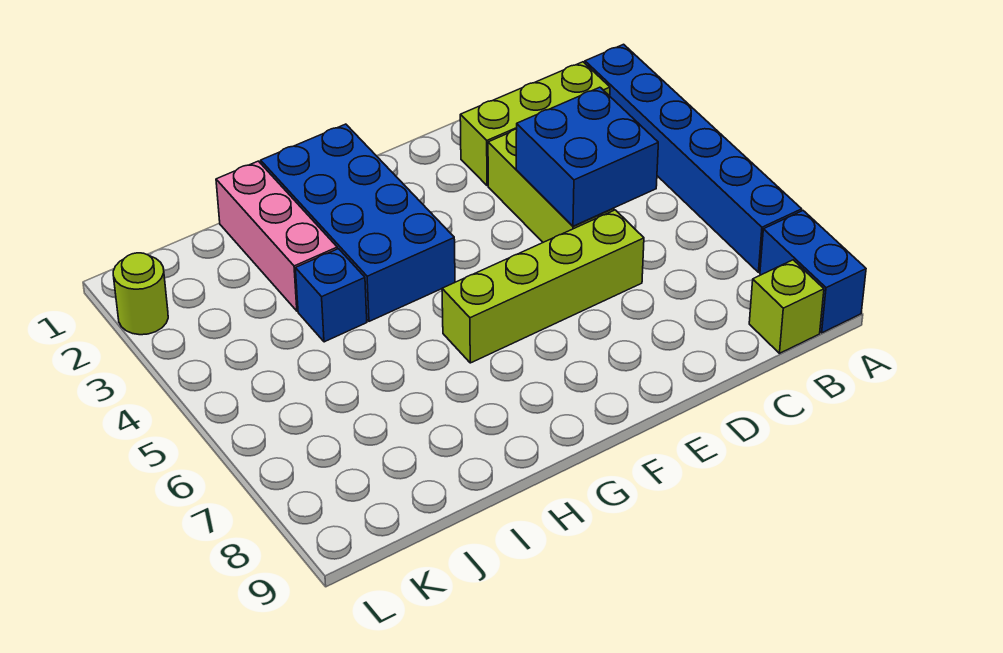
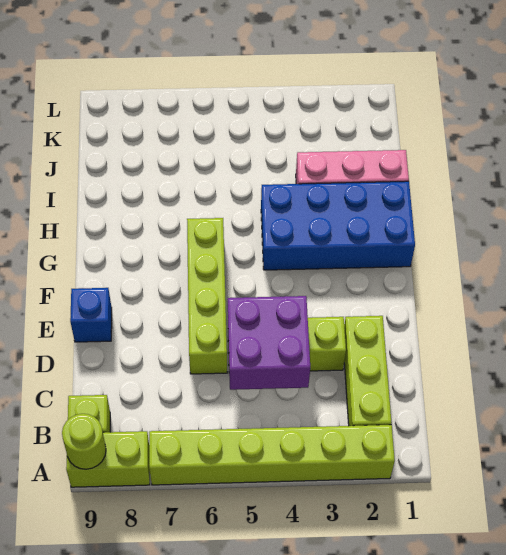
blue 1x6 brick [585,44,802,272] -> lime 1x6 brick [149,425,395,485]
blue 1x2 brick [760,211,866,333] -> lime 1x2 brick [66,431,150,487]
blue 2x2 brick [516,87,658,226] -> purple 2x2 brick [228,296,310,390]
blue 1x1 brick [295,249,367,342] -> blue 1x1 brick moved to [70,288,112,342]
lime 1x1 round brick [113,253,168,335] -> lime 1x1 round brick moved to [62,414,106,469]

